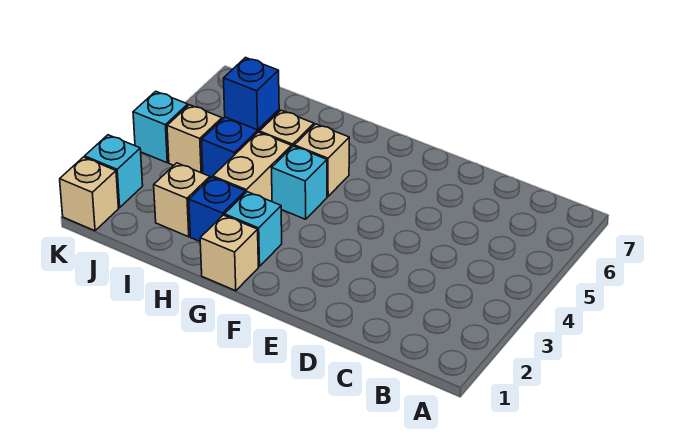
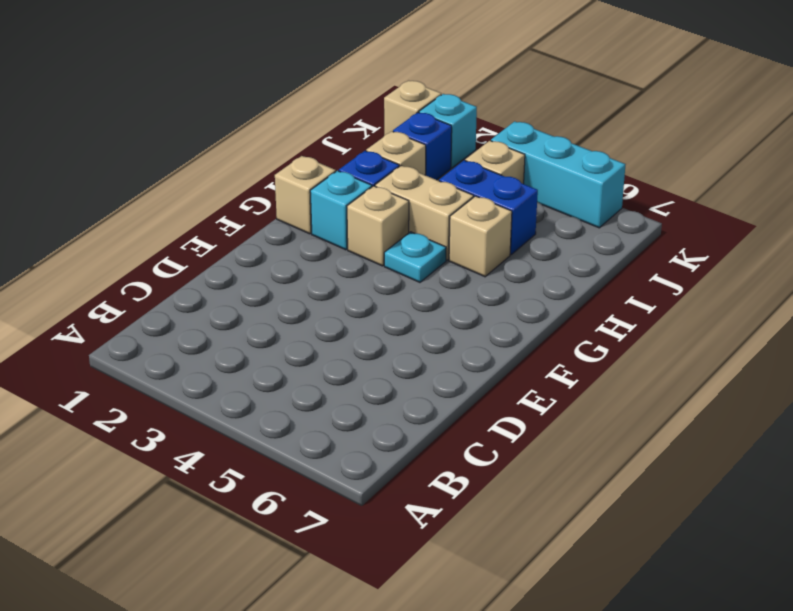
cyan 1x1 brick [272,146,327,219] -> cyan 1x1 plate [384,232,446,282]
tan 1x1 brick [294,124,349,196] -> tan 1x1 brick moved to [347,186,409,266]
blue 1x1 brick [223,58,279,130] -> blue 1x1 brick moved to [393,112,452,180]
cyan 1x1 brick [133,91,188,163] -> cyan 1x3 brick [491,121,626,228]

